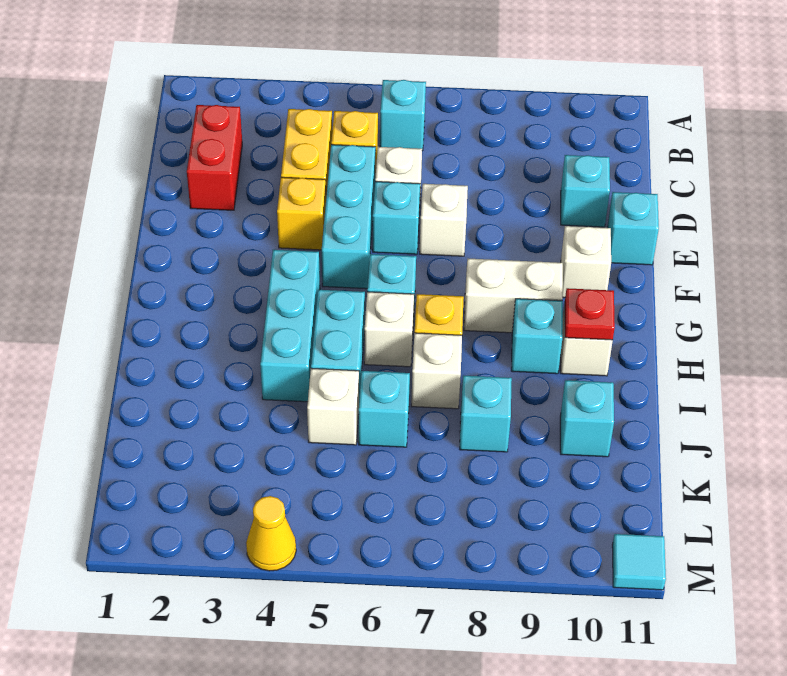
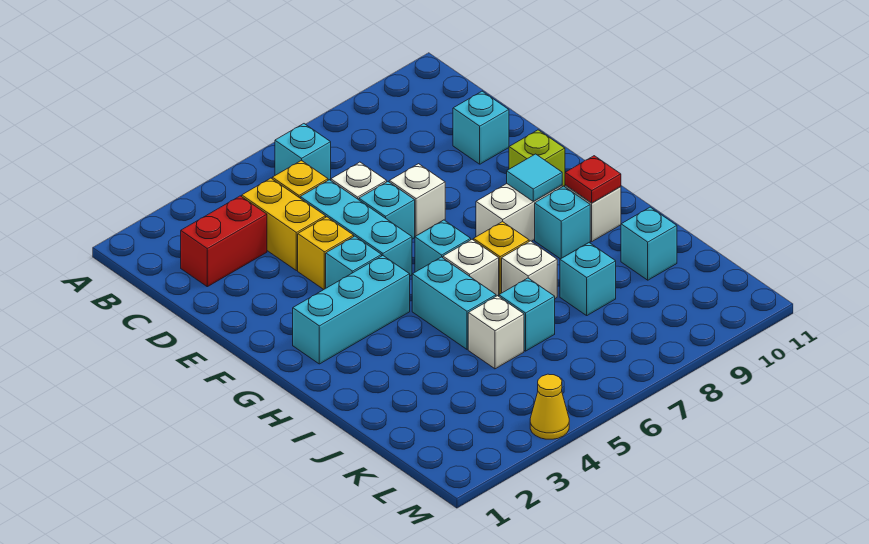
red 1x2 brick [187,105,242,210] -> red 1x2 brick turned to [181,196,267,287]
cyan 1x1 brick [607,192,659,265] -> cyan 1x1 brick moved to [326,236,382,288]
white 1x1 brick [561,226,611,298] -> lime 1x1 brick [509,130,565,187]
cyan 1x3 brick [260,250,320,402] -> cyan 1x3 brick turned to [293,256,410,364]
cyan 1x1 tile [612,534,666,590] -> cyan 1x1 tile moved to [507,154,562,202]

